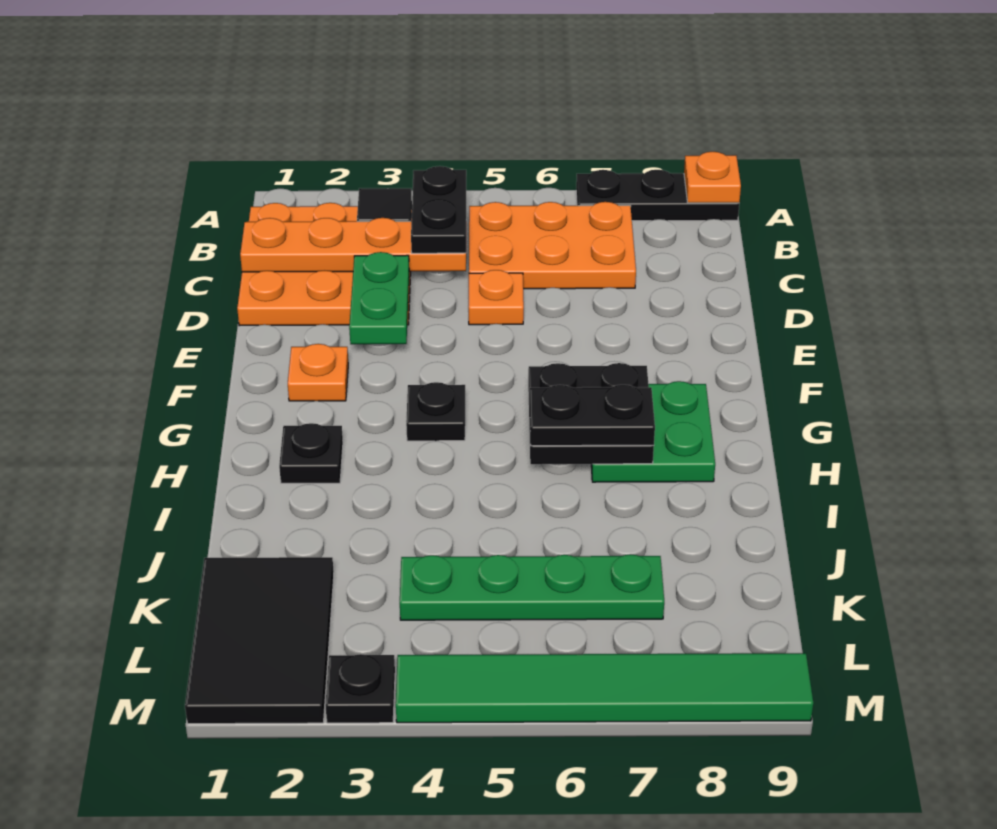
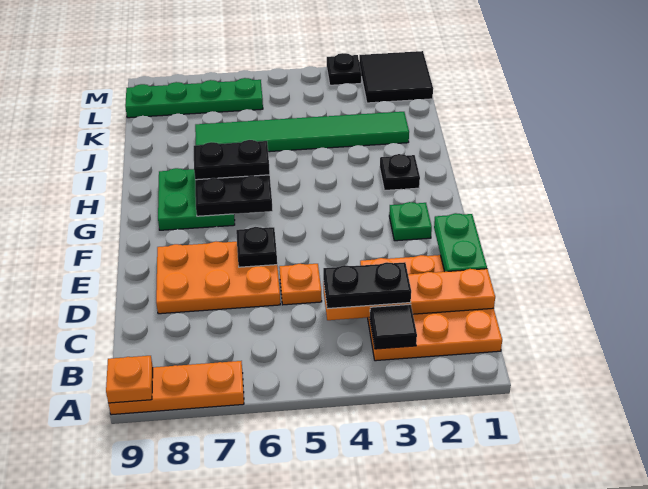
black 1x3 plate [576,170,739,221] -> orange 1x3 plate [109,361,244,415]
black 1x2 plate [411,166,466,253] -> black 1x2 plate turned to [323,262,411,309]
orange 2x3 plate [469,202,636,289] -> orange 2x3 plate moved to [156,242,280,314]
green 1x2 plate [349,252,409,344] -> green 1x2 plate moved to [434,213,487,272]
orange 1x1 plate [288,344,348,401] -> green 1x1 plate [389,202,432,241]
black 1x1 plate [406,382,465,441] -> black 1x1 plate moved to [236,227,277,267]
black 2x3 tile [185,557,334,724] -> black 2x2 tile [359,51,433,103]
green 1x4 plate [400,554,664,620] -> green 1x4 plate moved to [125,78,263,118]
green 1x6 tile [396,653,813,723] -> green 1x6 tile moved to [195,112,409,152]

